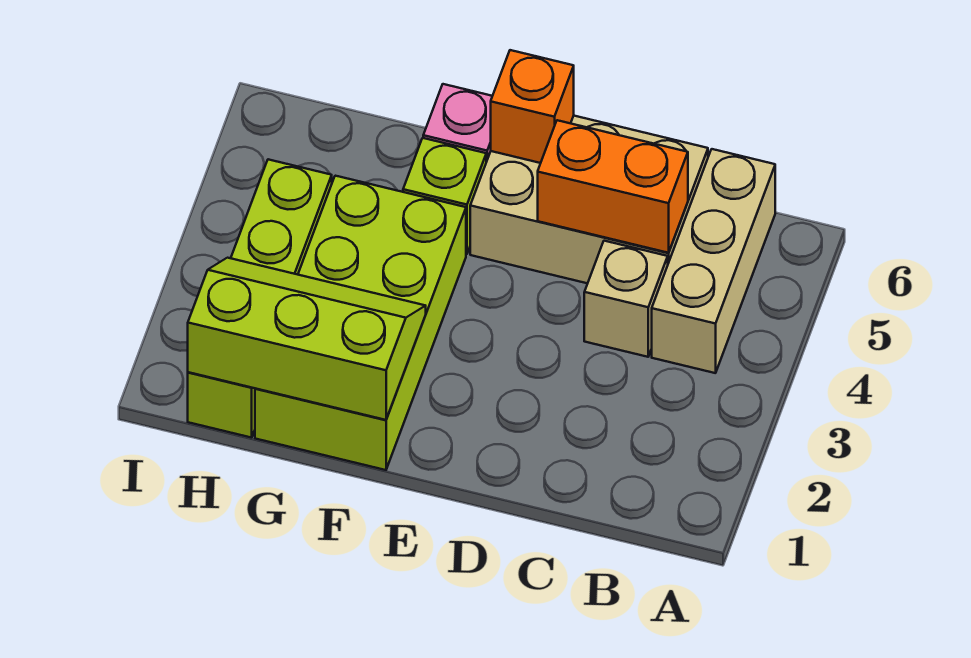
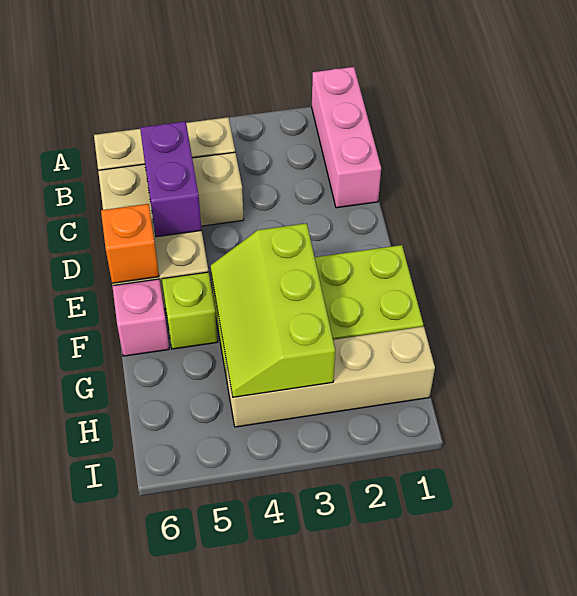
none -> pink 1x3 brick [312,67,381,208]
orange 1x2 brick [538,120,688,253] -> purple 1x2 brick [140,121,202,237]
lime 2x3 slope [188,258,426,420] -> lime 2x3 slope moved to [211,223,335,397]
lime 1x4 brick [188,159,332,438] -> tan 1x4 brick [226,326,435,427]

